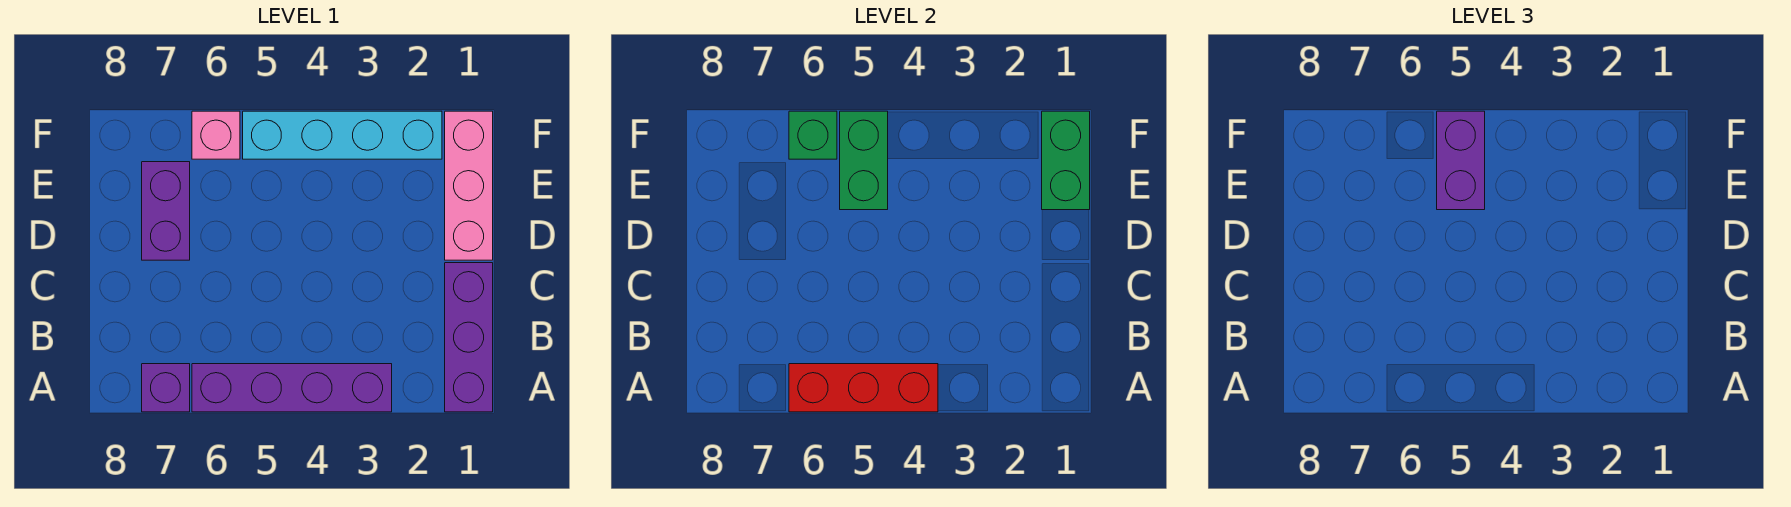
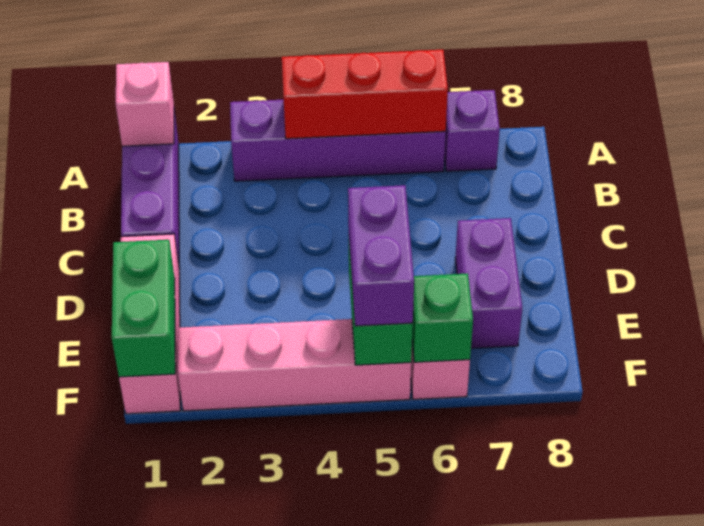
none -> pink 1x1 brick [116,62,174,146]
cyan 1x4 brick [243,111,442,159] -> pink 1x4 brick [178,319,411,411]

